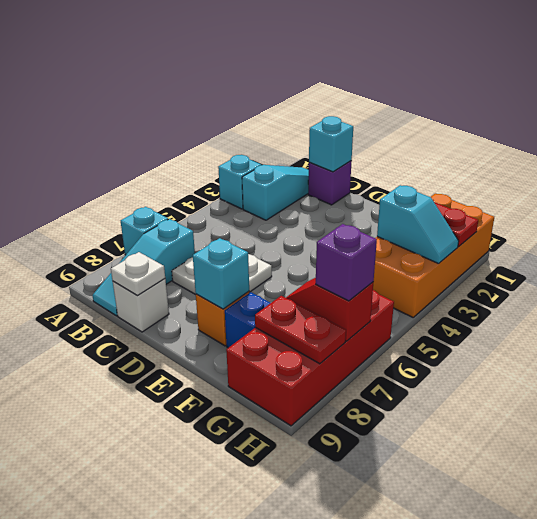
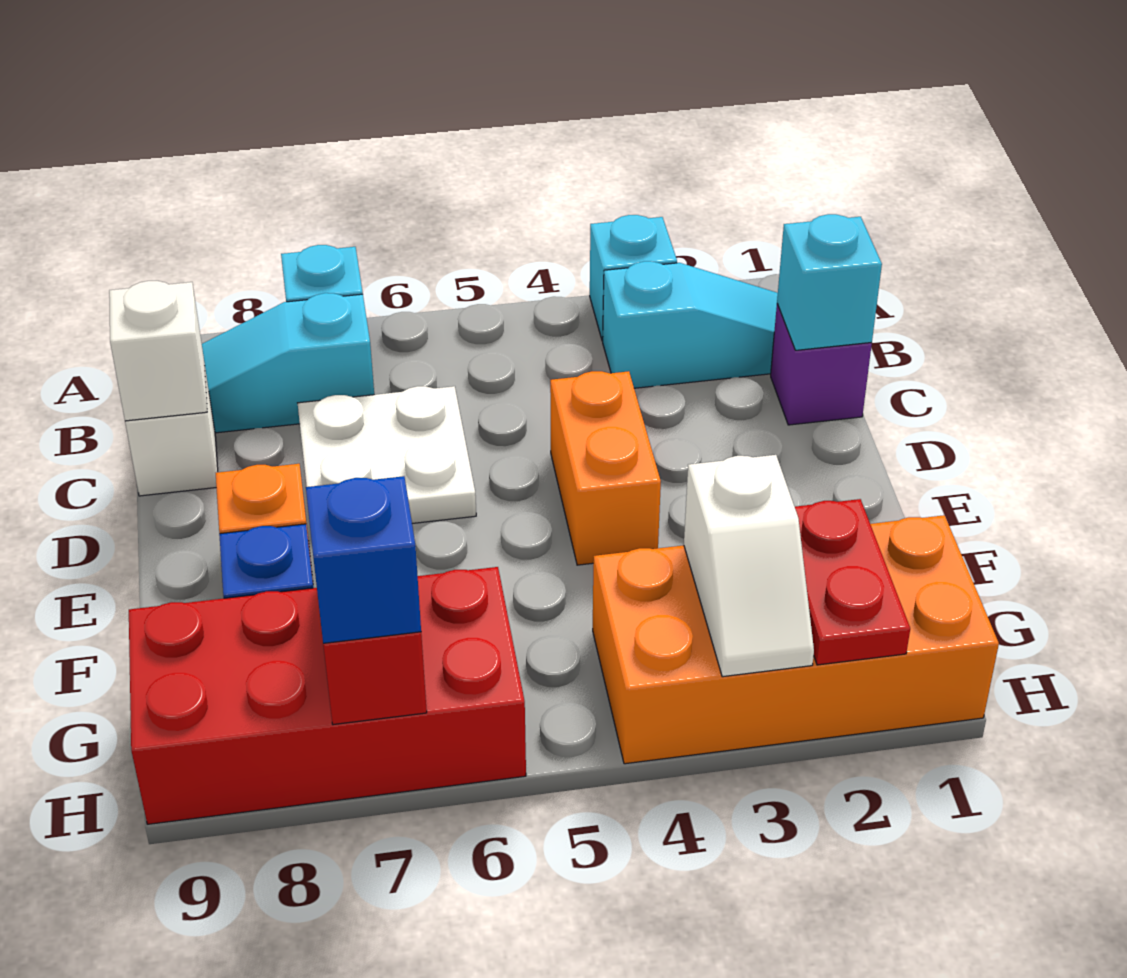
white 1x1 plate [111,252,165,296] -> white 1x1 brick [109,281,207,421]
none -> orange 1x2 brick [550,371,661,565]
cyan 1x1 brick [193,238,249,309] -> none
cyan 1x2 slope [377,185,459,264] -> white 1x2 slope [684,455,814,677]
red 1x2 plate [255,296,346,364] -> none
purple 1x1 brick [316,224,377,301] -> blue 1x1 brick [306,476,421,643]

